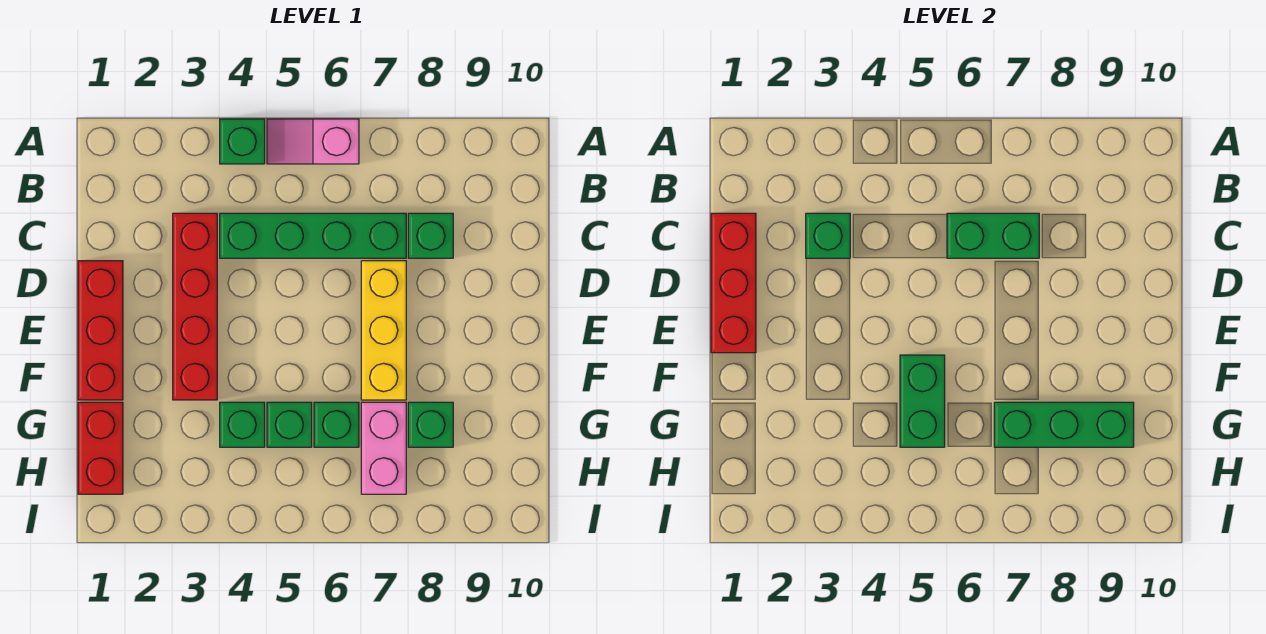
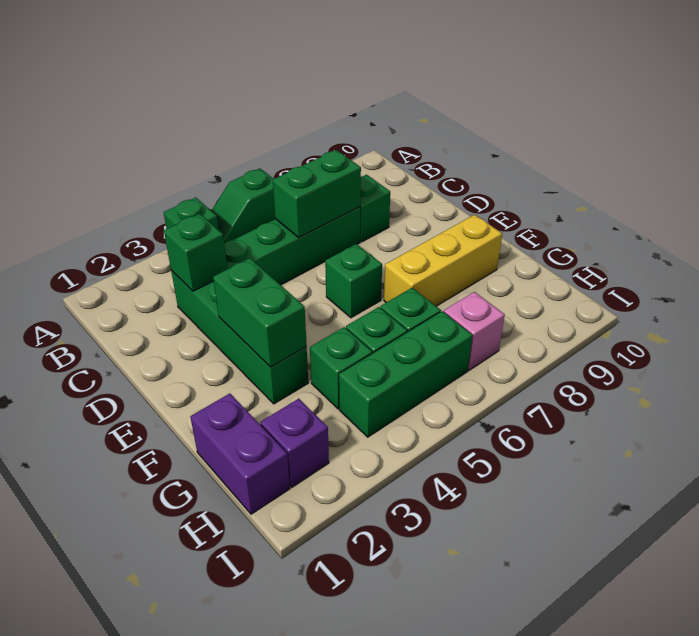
pink 1x2 slope [267,119,359,164] -> green 1x2 slope [212,168,275,243]
red 1x3 brick [711,213,756,353] -> none
red 1x4 brick [173,213,217,400] -> green 1x4 brick [171,271,308,404]
red 1x3 brick [78,261,123,400] -> none
yellow 1x3 brick [361,261,406,400] -> yellow 1x3 brick turned to [384,215,502,306]
green 1x2 brick [900,355,945,447] -> green 1x2 brick moved to [213,258,307,367]
red 1x2 brick [78,402,123,494] -> purple 1x2 brick [190,393,290,514]
pink 1x2 brick [361,402,406,494] -> pink 1x1 brick [444,292,505,370]
green 1x3 brick [994,402,1134,447] -> green 1x3 brick moved to [339,311,473,437]
green 1x1 brick [408,402,453,447] -> green 1x1 brick moved to [325,244,382,318]
none -> purple 1x1 brick [261,399,329,487]

